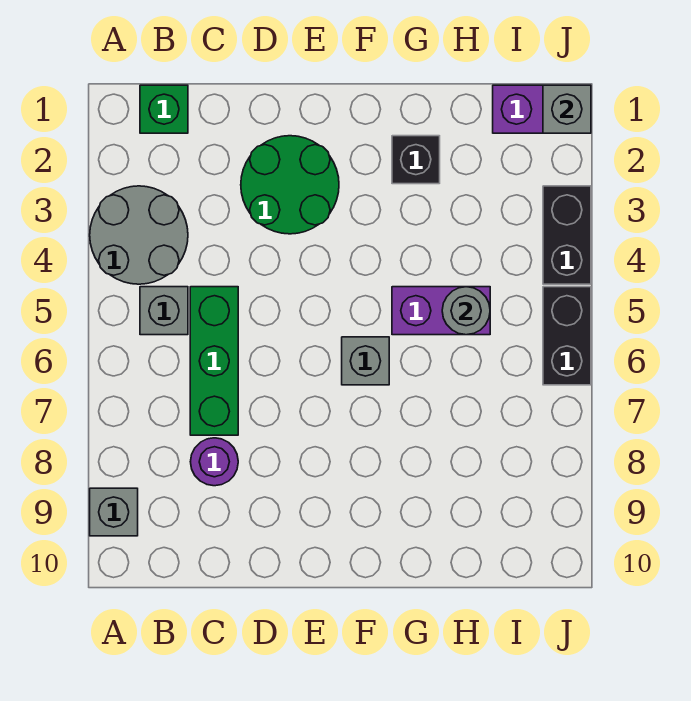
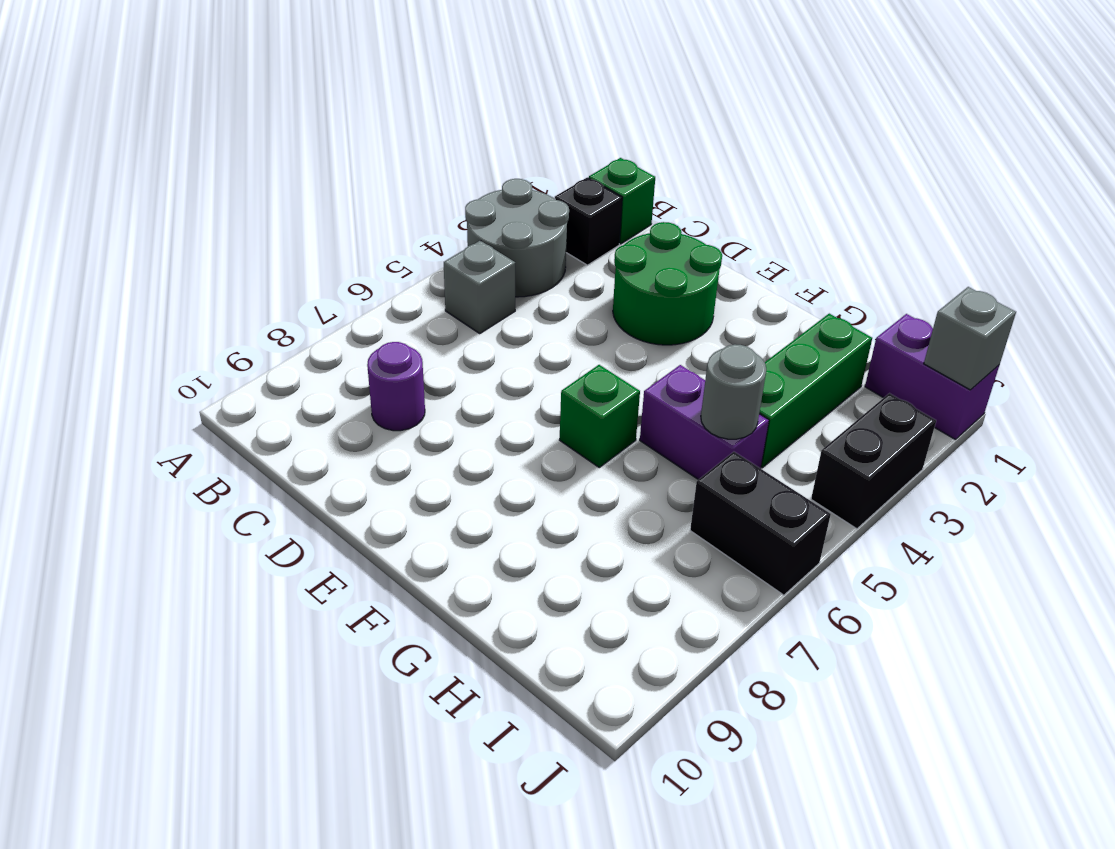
grey 1x1 brick [90,488,138,536] -> none
green 1x3 brick [190,287,238,435] -> green 1x3 brick moved to [759,314,872,468]
grey 1x1 brick [342,337,389,385] -> green 1x1 brick [560,365,640,467]
black 1x1 brick [392,136,440,184] -> black 1x1 brick moved to [555,177,622,265]
black 1x2 brick [543,287,591,385] -> black 1x2 brick turned to [690,452,831,595]

